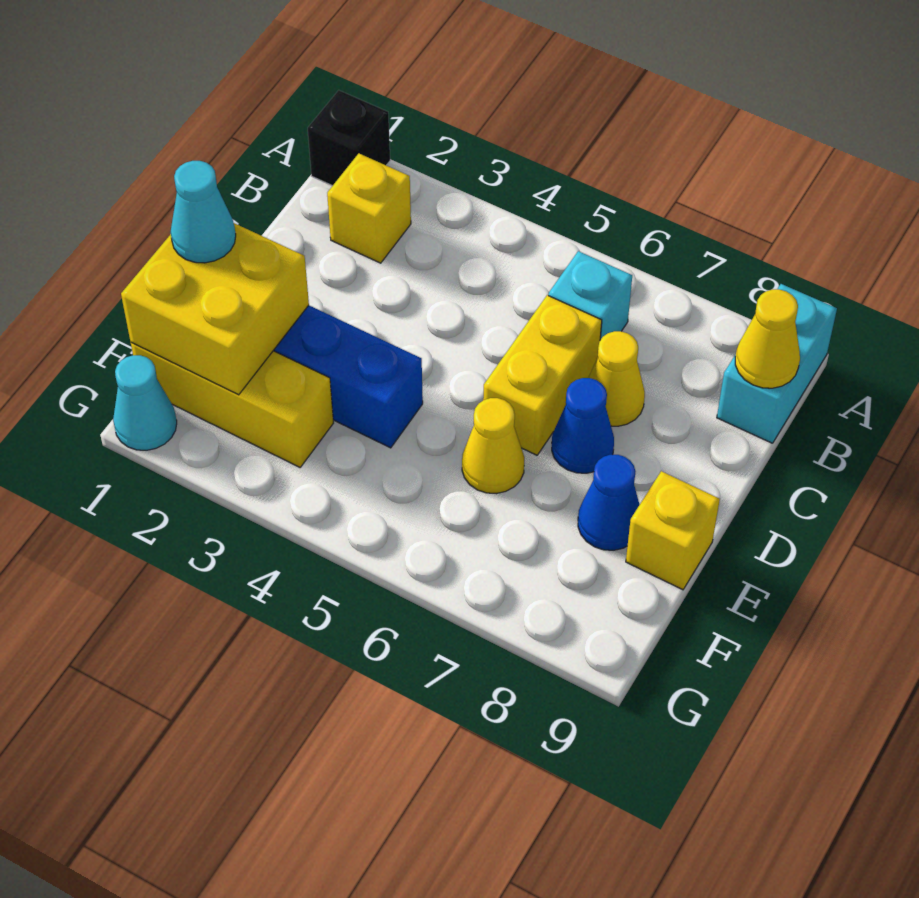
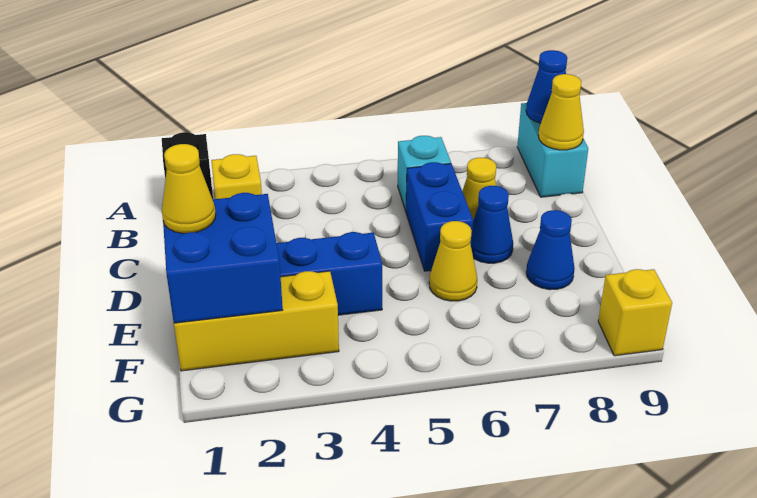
none -> blue 1x1 cone [526,50,567,123]
yellow 1x2 brick [483,295,602,455] -> blue 1x2 brick [406,162,473,271]
yellow 2x2 brick [121,223,309,395] -> blue 2x2 brick [163,193,283,323]
cyan 1x1 cone [171,161,236,263] -> yellow 1x1 cone [162,144,216,233]
yellow 1x1 brick [626,471,720,590] -> yellow 1x1 brick moved to [598,269,672,356]
cyan 1x1 cone [113,355,177,450] -> none

